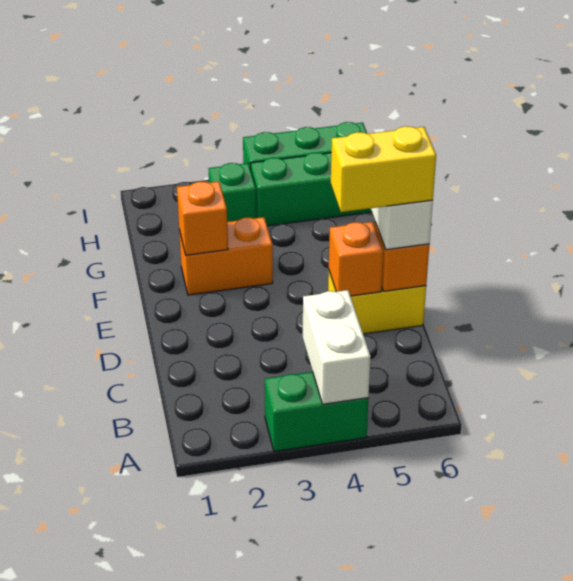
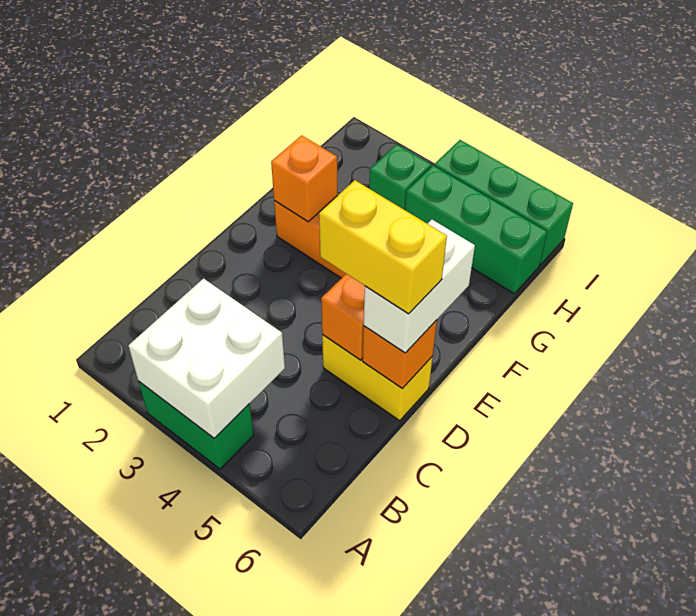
white 1x2 brick [303,290,371,404] -> white 2x2 brick [129,279,285,438]

